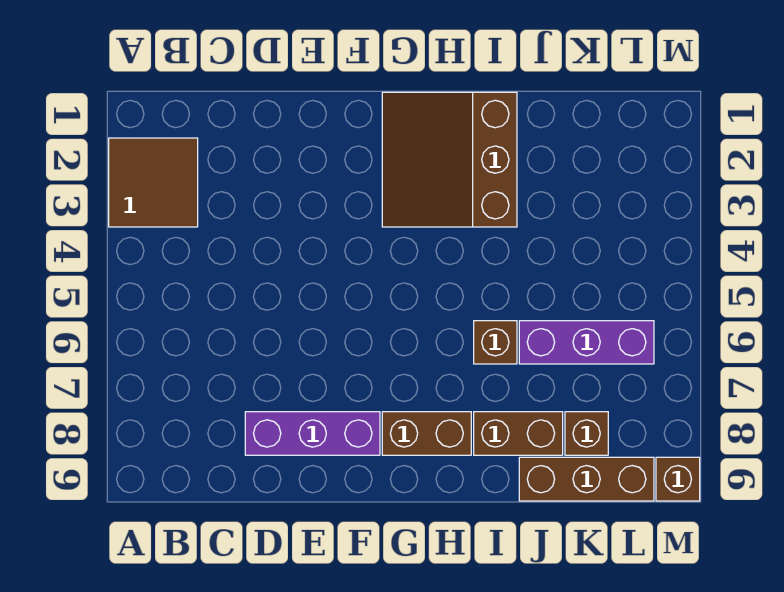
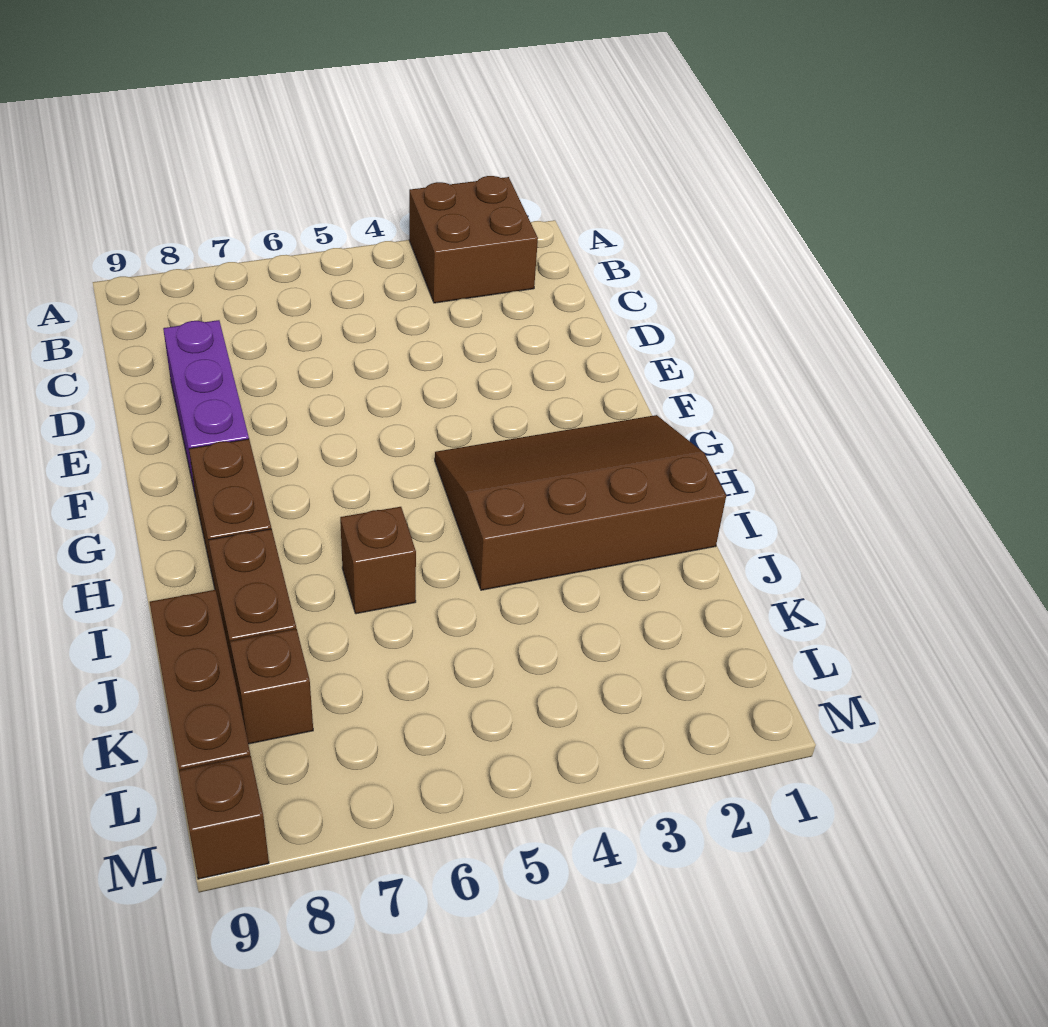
brown 2x2 tile [109,138,198,227] -> brown 2x2 brick [409,176,538,303]
brown 3x3 slope [382,92,517,227] -> brown 3x4 slope [435,415,726,590]
purple 1x3 brick [519,321,654,364] -> none

